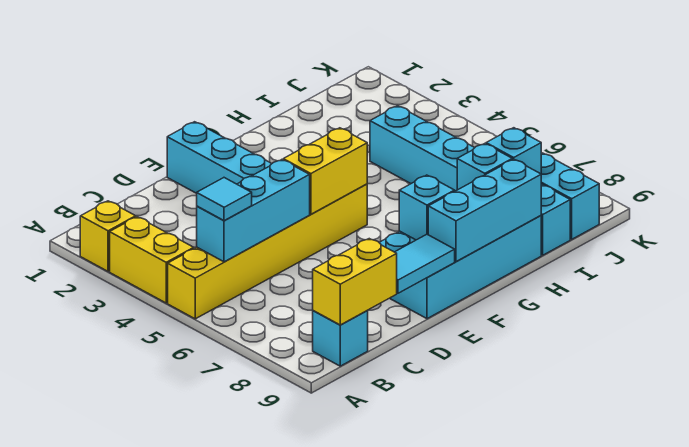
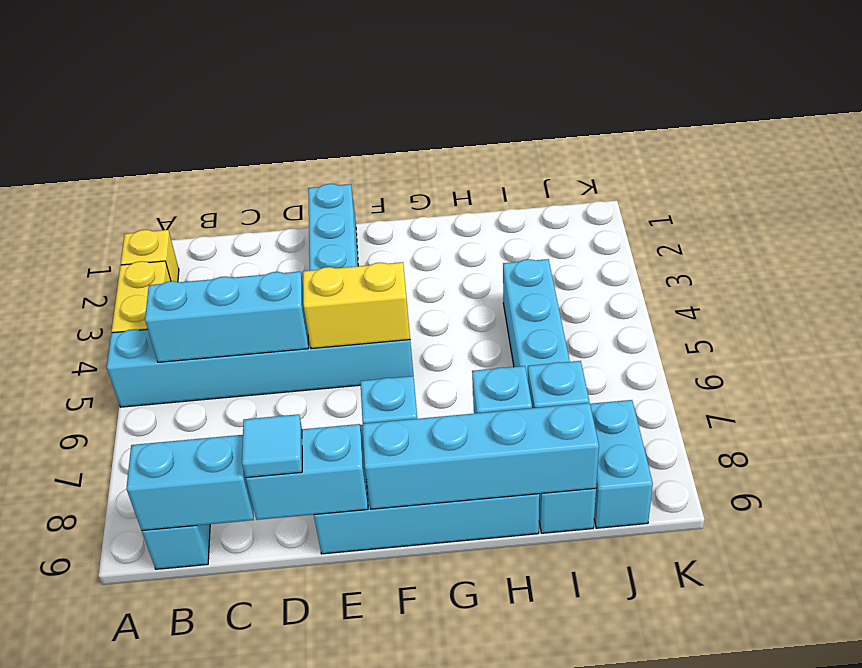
yellow 1x6 brick [168,184,367,319] -> cyan 1x6 brick [107,329,414,407]
cyan 1x1 tile [197,178,252,221] -> cyan 1x1 tile moved to [242,414,302,478]
yellow 1x2 brick [313,239,397,325] -> cyan 1x2 brick [126,435,254,531]
cyan 1x2 tile [395,234,455,293] -> cyan 1x2 brick [246,424,368,520]
cyan 1x3 brick [428,159,541,262] -> cyan 1x4 brick [363,403,599,509]

